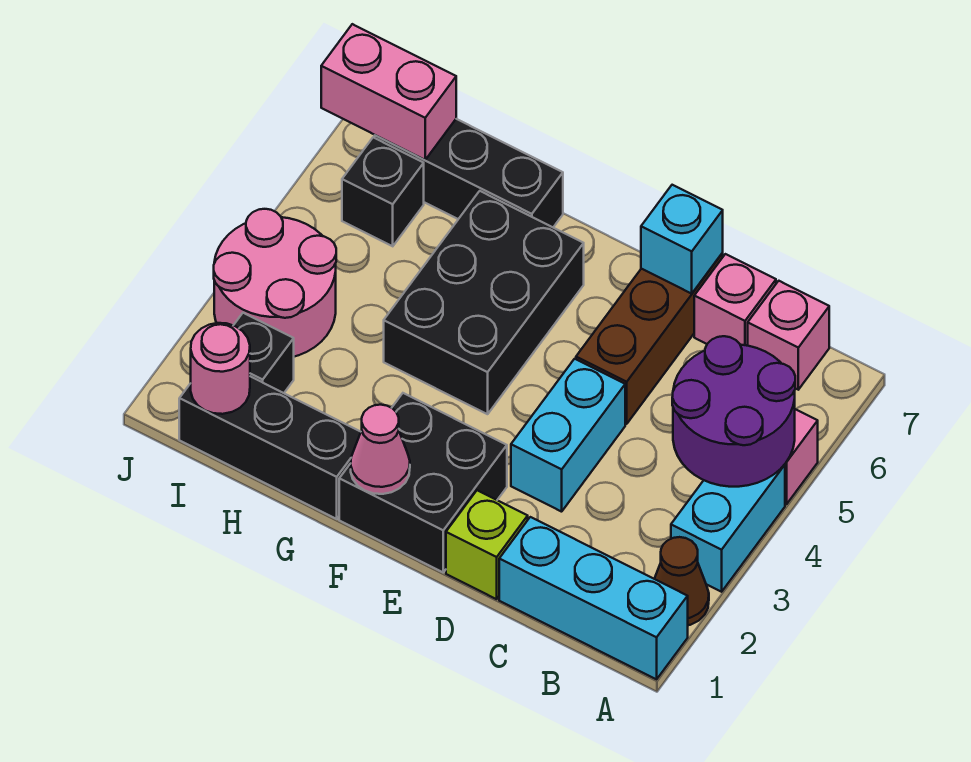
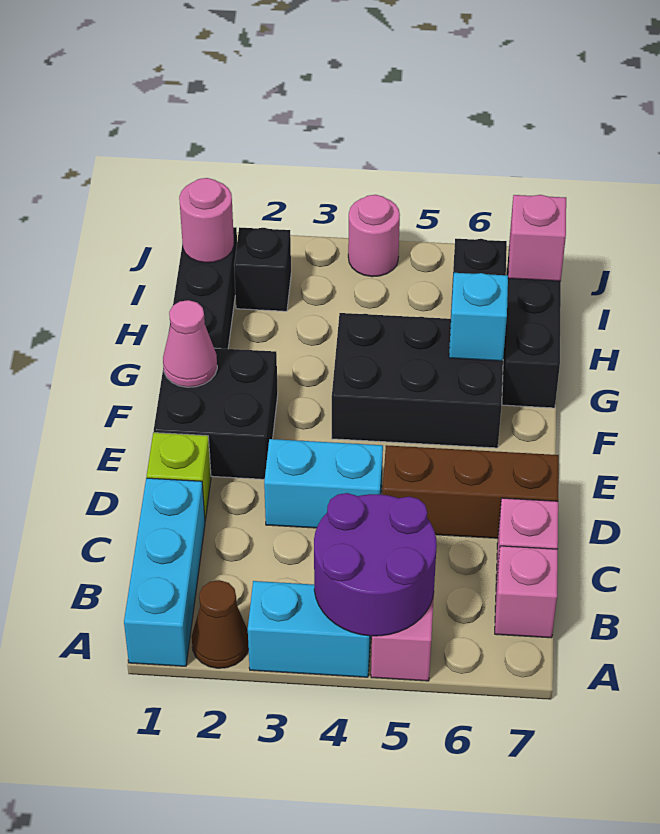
cyan 1x1 brick [641,185,723,294] -> cyan 1x1 brick moved to [449,273,508,361]
pink 2x2 round brick [214,209,336,357] -> pink 1x1 round brick [348,195,400,277]
pink 1x2 brick [321,24,456,160] -> pink 1x1 brick [508,195,566,281]

